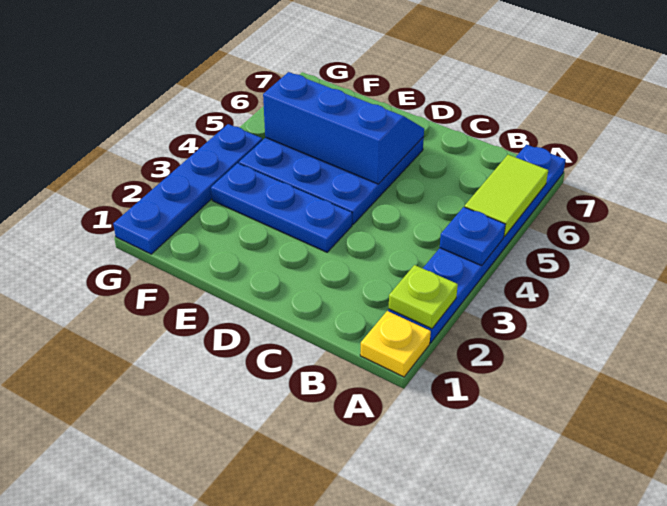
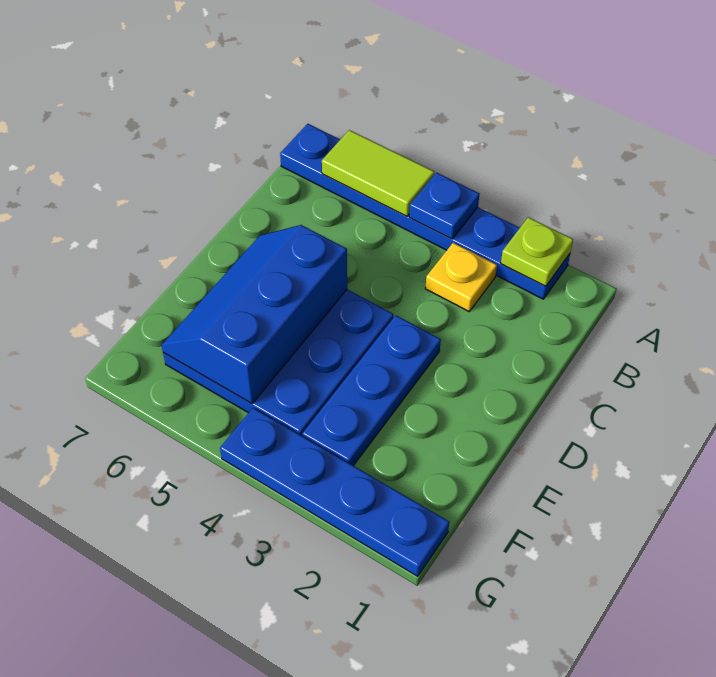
yellow 1x1 plate [360,311,431,377] -> yellow 1x1 plate moved to [425,243,497,311]

